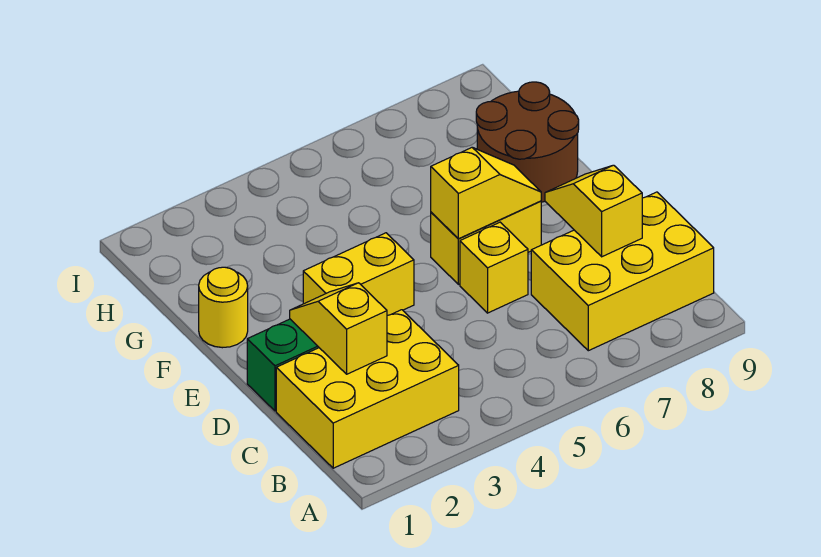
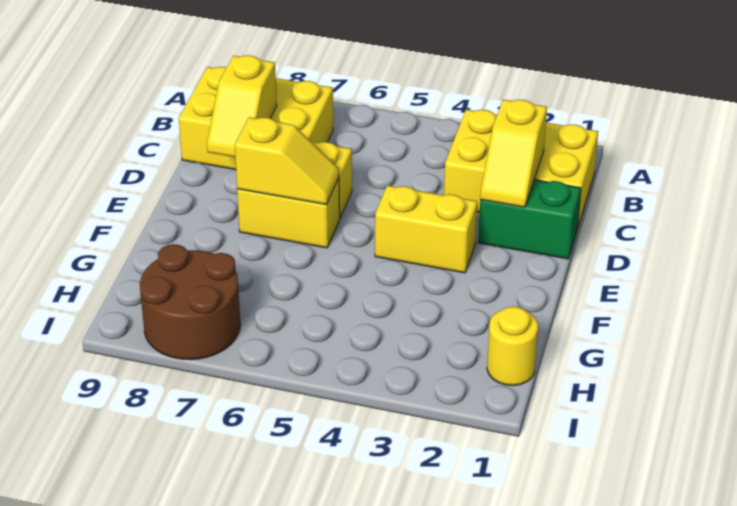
yellow 1x2 slope [431,148,541,239] -> yellow 1x2 slope turned to [235,117,339,205]
yellow 1x1 round brick [199,267,248,348] -> yellow 1x1 round brick moved to [487,307,538,386]
brown 2x2 round brick [476,82,579,202] -> brown 2x2 round brick moved to [140,244,240,360]

